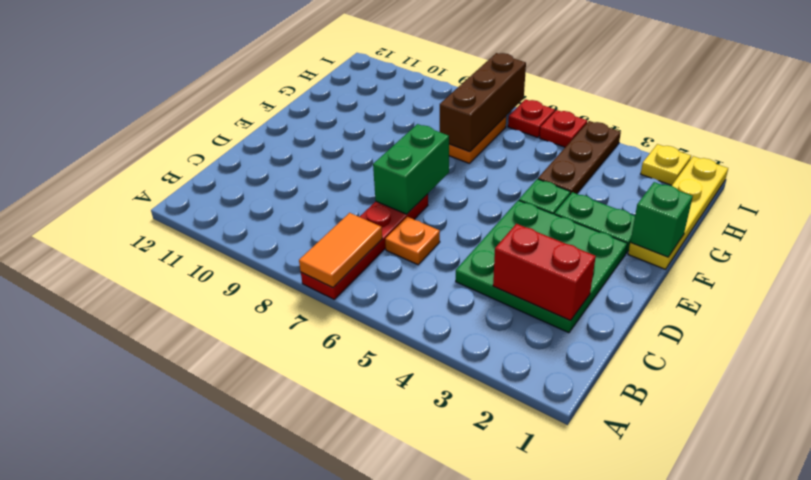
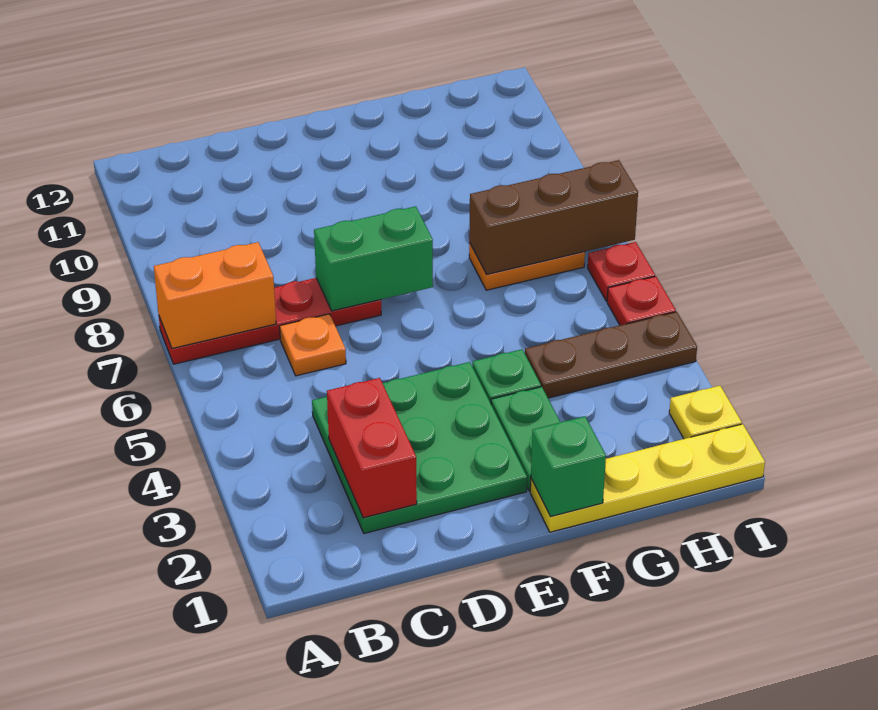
orange 1x2 tile [299,213,382,288] -> orange 1x2 brick [154,242,276,348]

